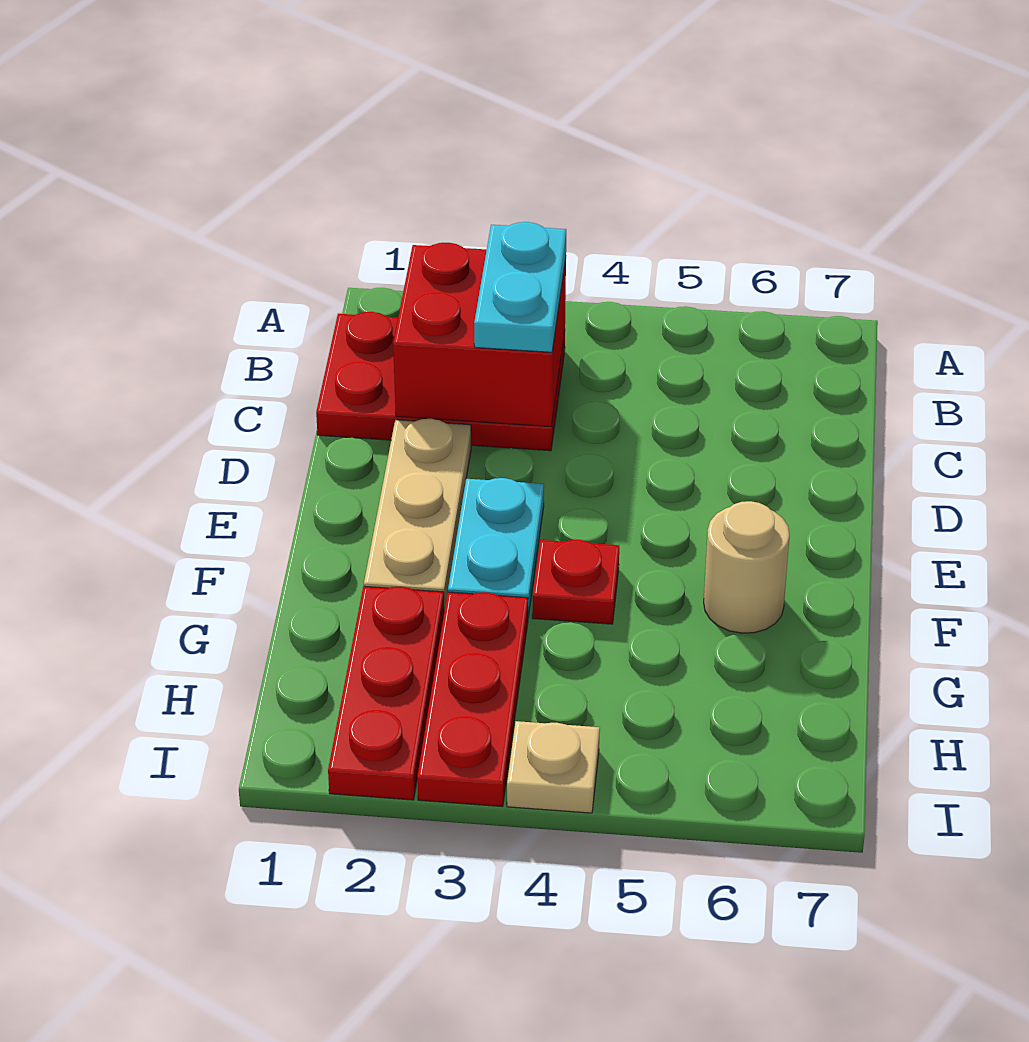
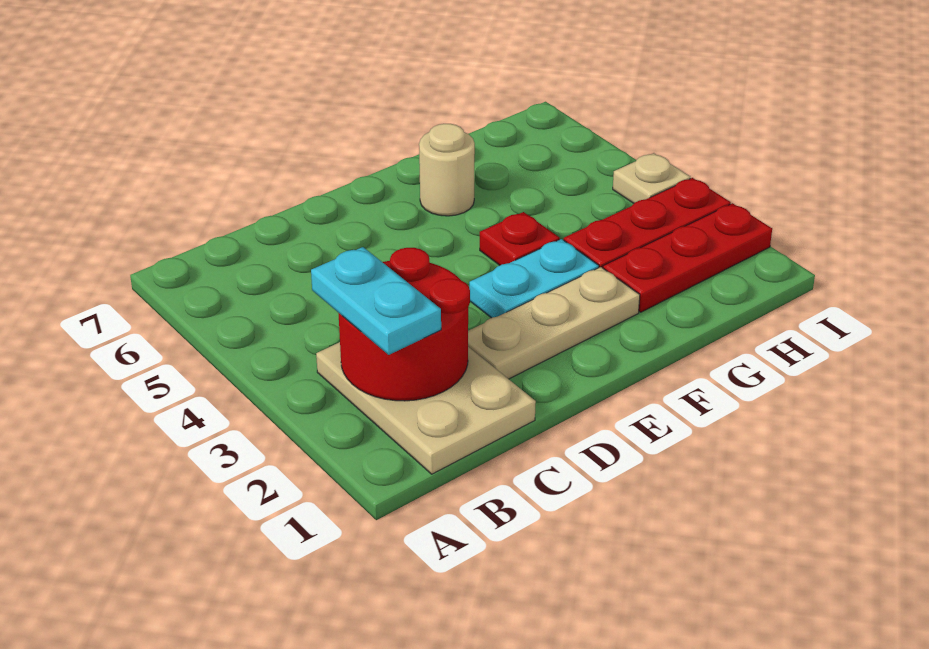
red 2x3 plate [316,312,565,451] -> tan 2x3 plate [316,342,536,474]
red 2x2 brick [393,243,566,427] -> red 2x2 round brick [338,248,470,401]
cyan 1x2 plate [474,222,566,352] -> cyan 1x2 plate turned to [311,247,441,355]

